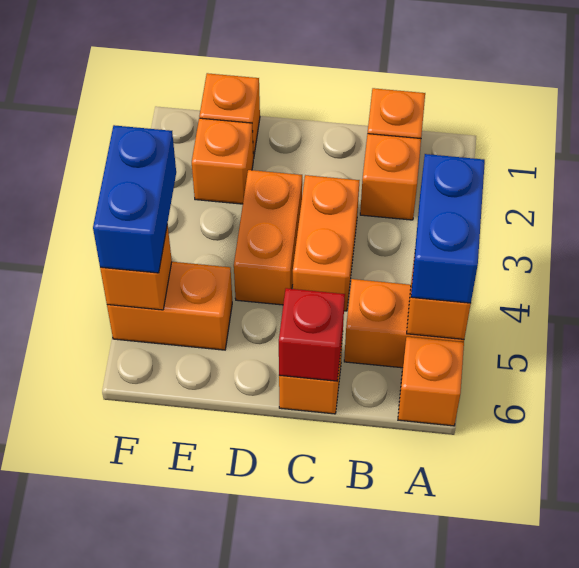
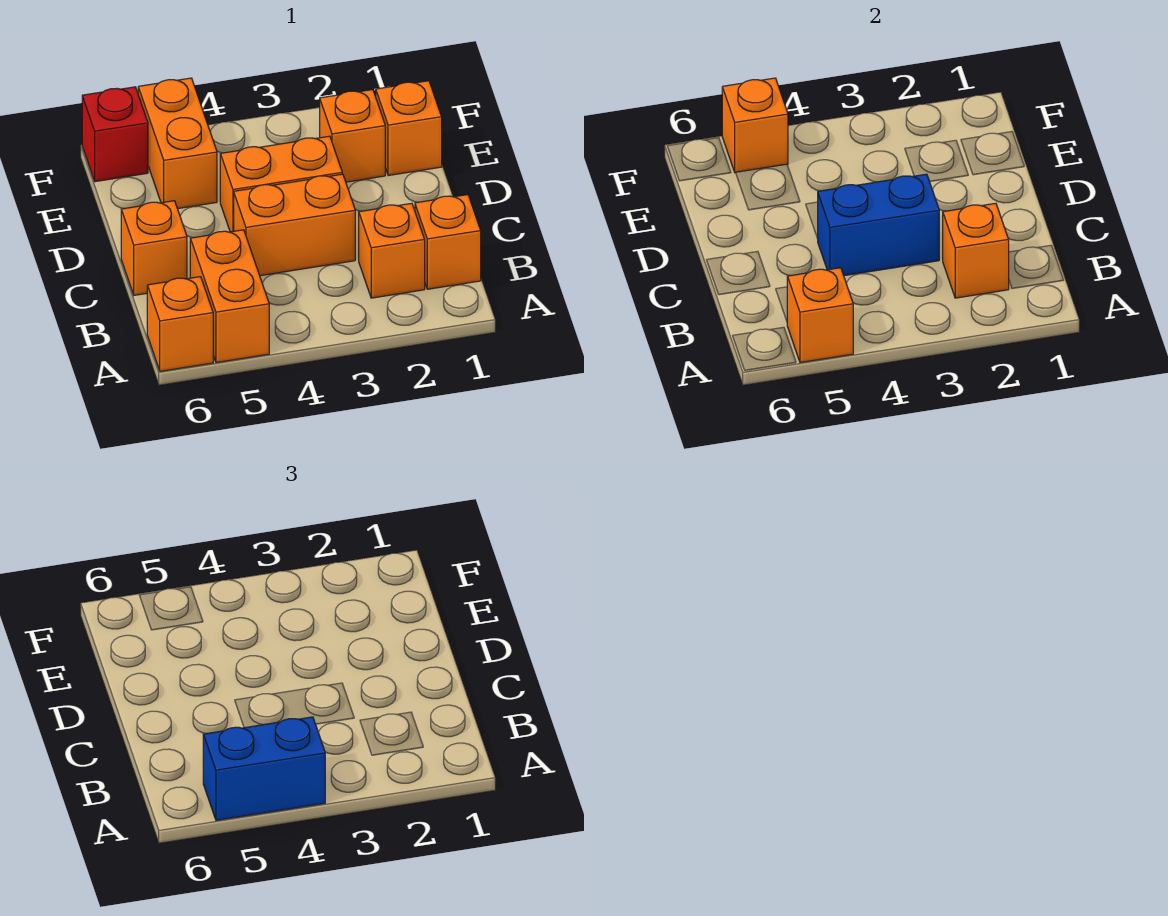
none -> orange 1x1 brick [943,203,1009,298]
red 1x1 brick [279,288,345,381] -> red 1x1 brick moved to [82,87,148,182]
blue 1x2 brick [93,125,176,273] -> blue 1x2 brick moved to [817,174,939,276]

